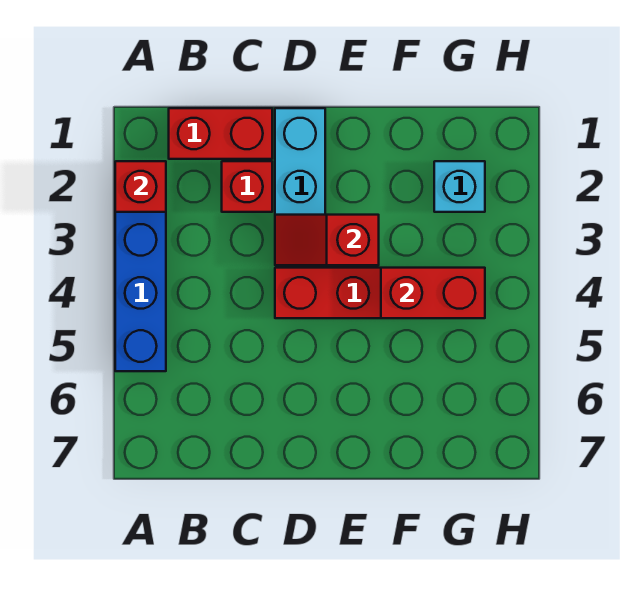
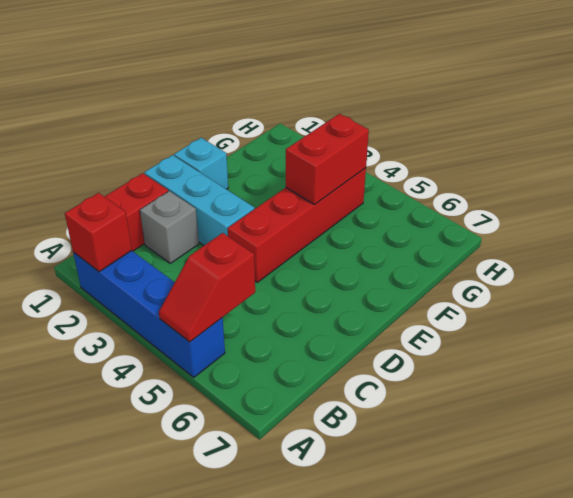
red 1x1 brick [222,161,272,212] -> grey 1x1 brick [140,191,199,263]
red 1x2 slope [275,215,379,265] -> red 1x2 slope moved to [159,233,255,342]
cyan 1x1 brick [434,161,485,212] -> cyan 1x1 brick moved to [174,138,228,189]

